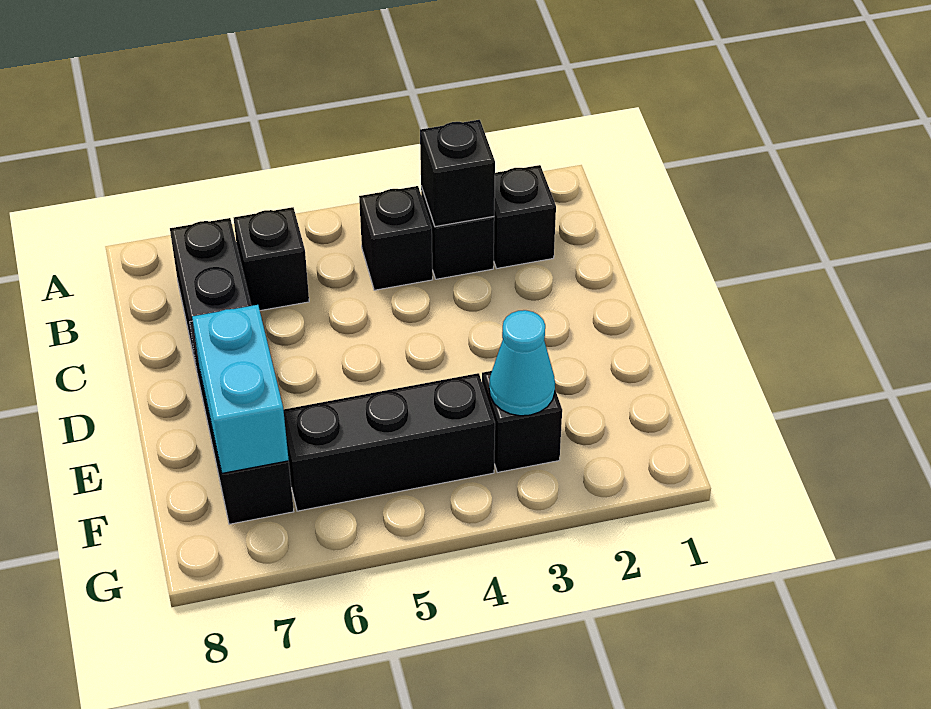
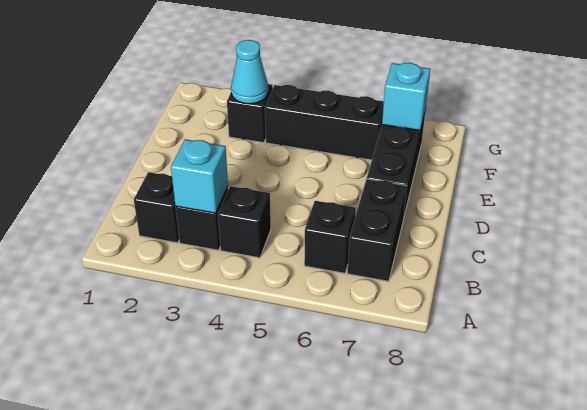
black 1x1 brick [420,120,495,227] -> cyan 1x1 brick [171,139,228,213]
cyan 1x2 brick [192,305,289,473] -> cyan 1x1 brick [382,63,430,130]

